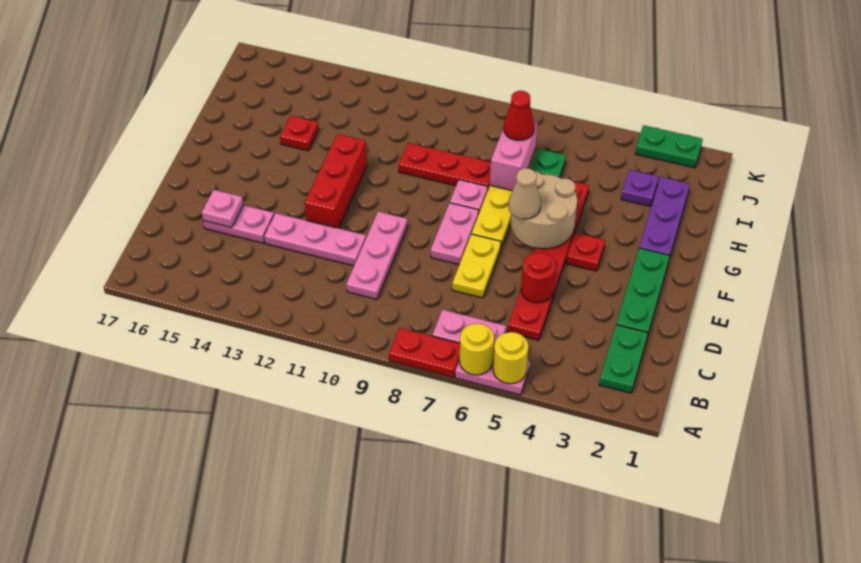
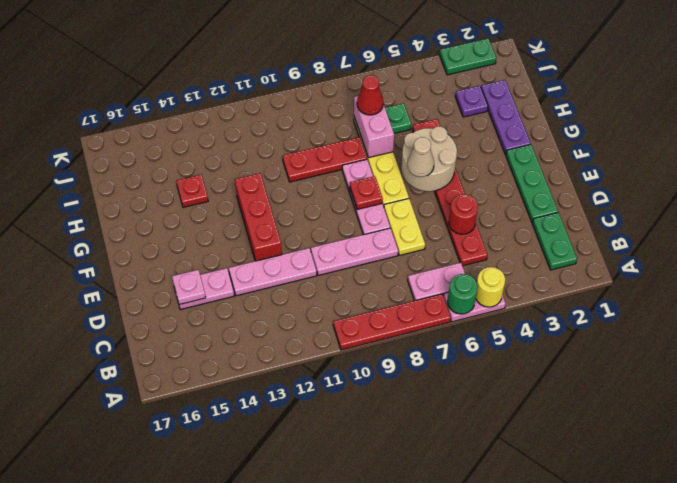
yellow 1x1 round brick [460,323,494,375] -> green 1x1 round brick [447,274,478,314]
red 1x2 plate [389,328,460,378] -> red 1x4 plate [333,294,451,350]
pink 1x3 plate [346,212,407,299] -> pink 1x3 plate turned to [311,228,398,275]
red 1x1 plate [566,233,605,271] -> red 1x1 plate moved to [350,176,383,210]

